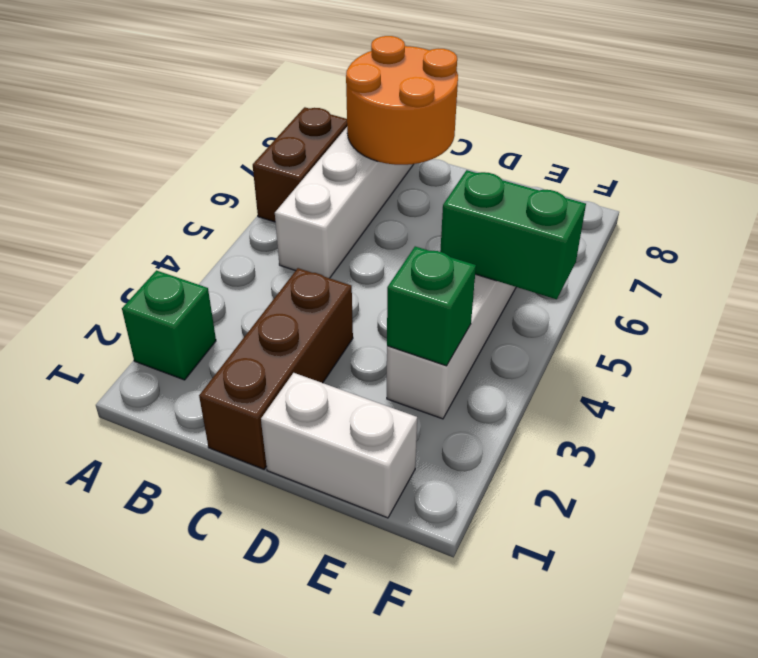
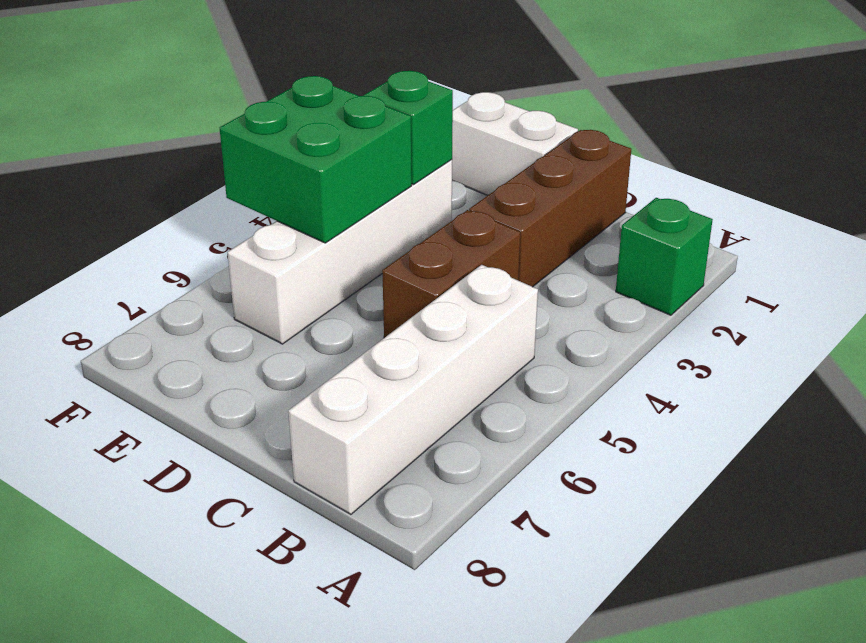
brown 1x2 brick [253,107,347,222] -> brown 1x2 brick moved to [382,210,520,338]
orange 2x2 round brick [346,36,458,165] -> none
green 1x2 brick [440,170,586,299] -> green 2x2 brick [220,76,412,243]

